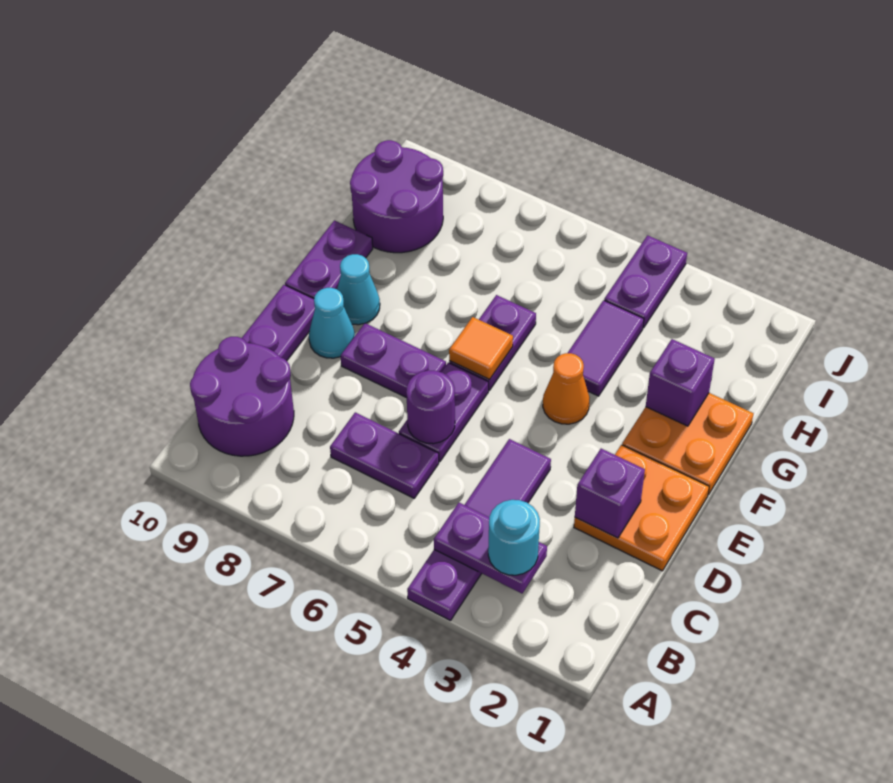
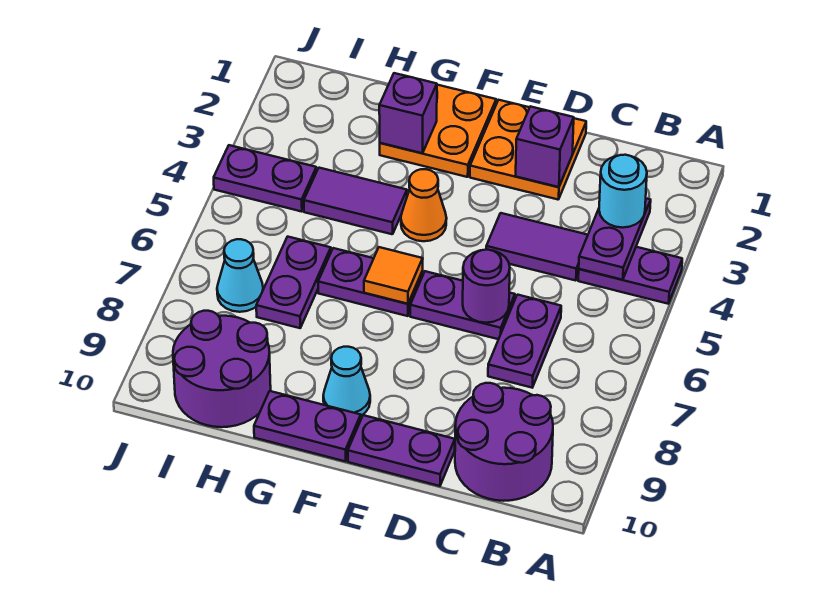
purple 1x2 plate [341,323,446,398] -> purple 1x2 plate moved to [256,237,331,328]
cyan 1x1 cone [309,288,355,358] -> cyan 1x1 cone moved to [217,239,263,312]

